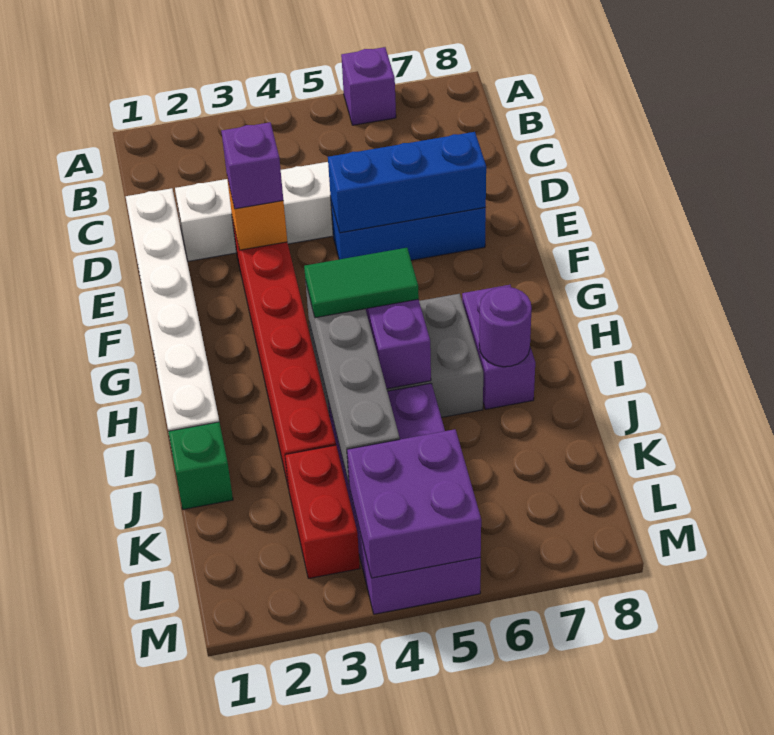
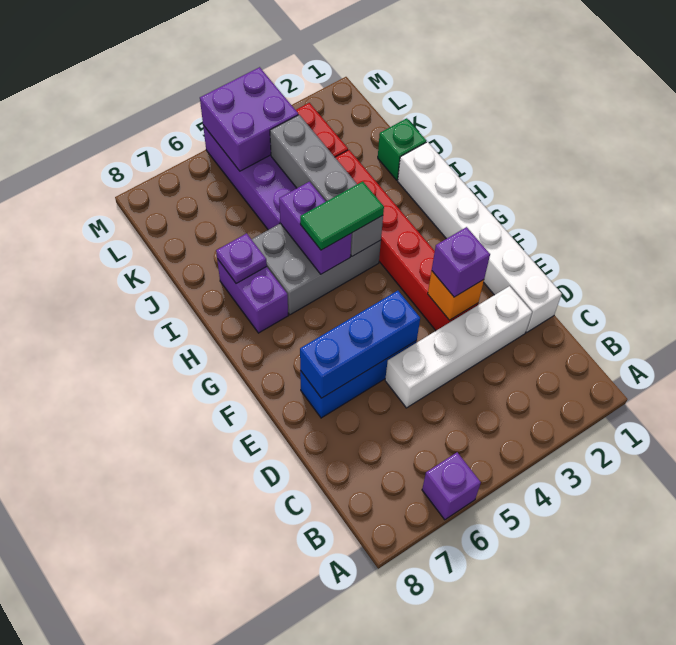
purple 1x1 round brick [479,287,532,367] -> purple 1x1 plate [216,233,267,284]

